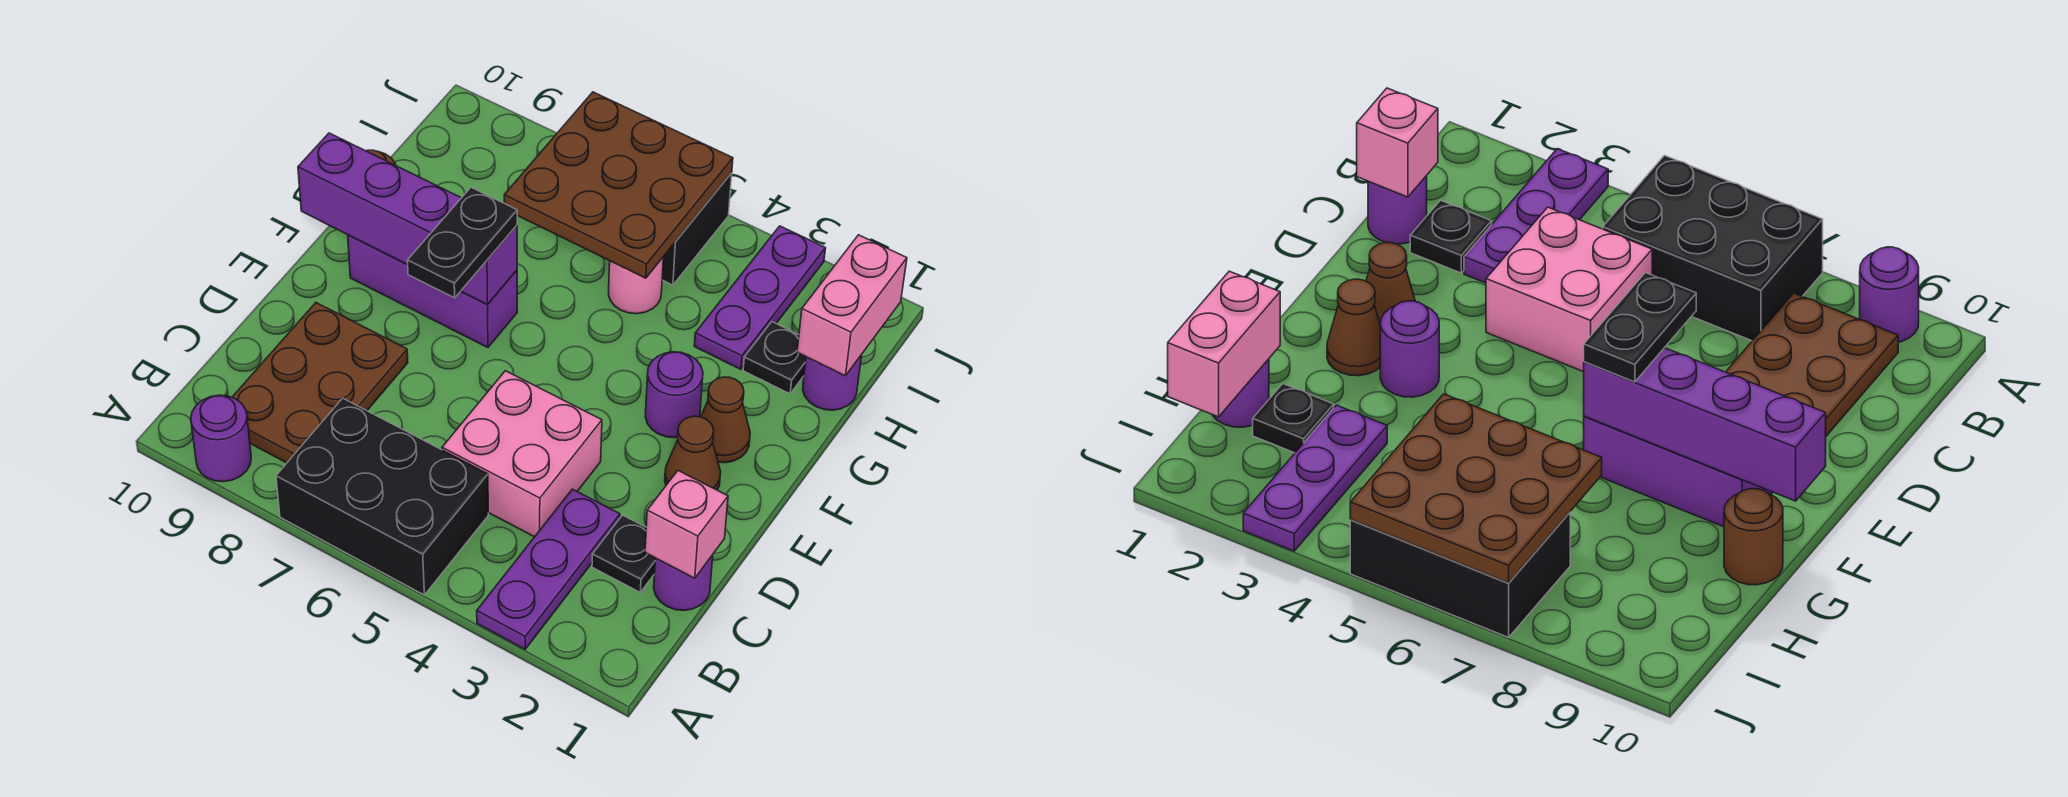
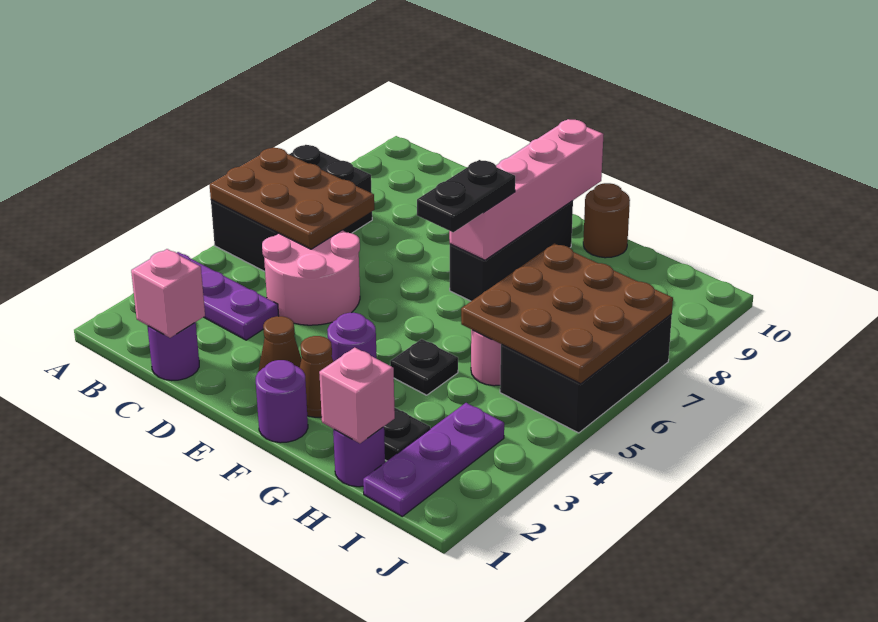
purple 1x1 round brick [191,395,251,482] -> purple 1x1 round brick moved to [256,360,308,443]
brown 2x3 plate [232,303,408,463] -> brown 2x3 plate moved to [209,147,374,249]
black 1x1 plate [592,515,655,592] -> black 1x1 plate moved to [390,339,458,395]
pink 2x2 brick [442,371,602,537] -> pink 2x2 round brick [262,230,360,325]
black 1x2 plate [408,188,517,298] -> black 1x2 plate turned to [417,160,515,232]
purple 1x3 brick [348,235,517,348] -> black 1x3 brick [450,201,573,301]
purple 1x4 brick [298,133,517,305] -> pink 1x4 brick [449,119,603,260]
pink 1x2 brick [797,235,907,376] -> pink 1x1 brick [319,348,395,443]
purple 1x3 plate [694,226,826,369] -> purple 1x3 plate turned to [363,403,504,516]

